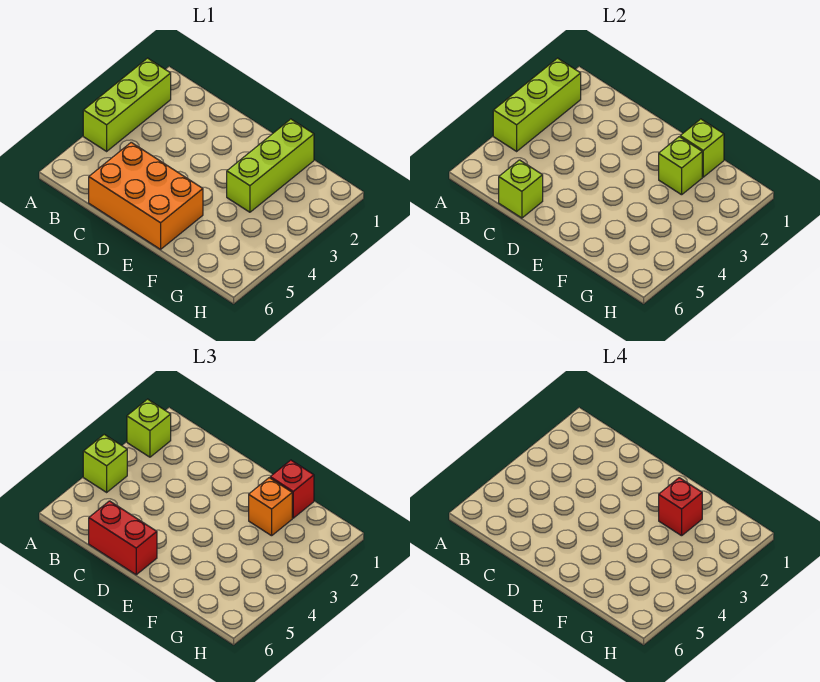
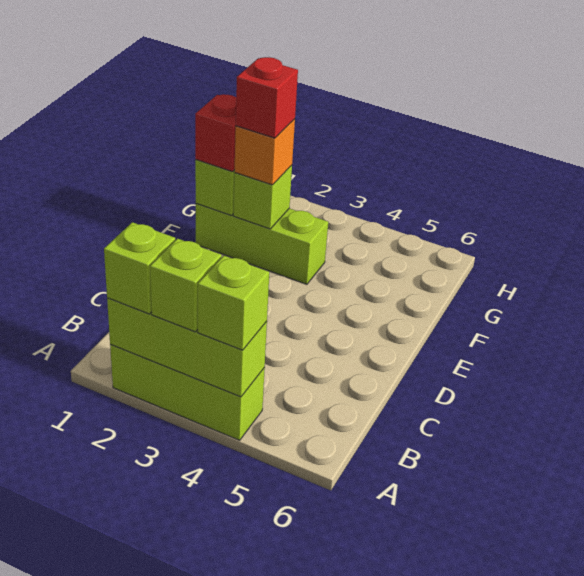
orange 2x3 brick [89,142,203,249] -> none
lime 1x1 brick [499,160,543,218] -> lime 1x1 brick moved to [150,239,222,332]
red 1x2 brick [89,501,157,575] -> none

